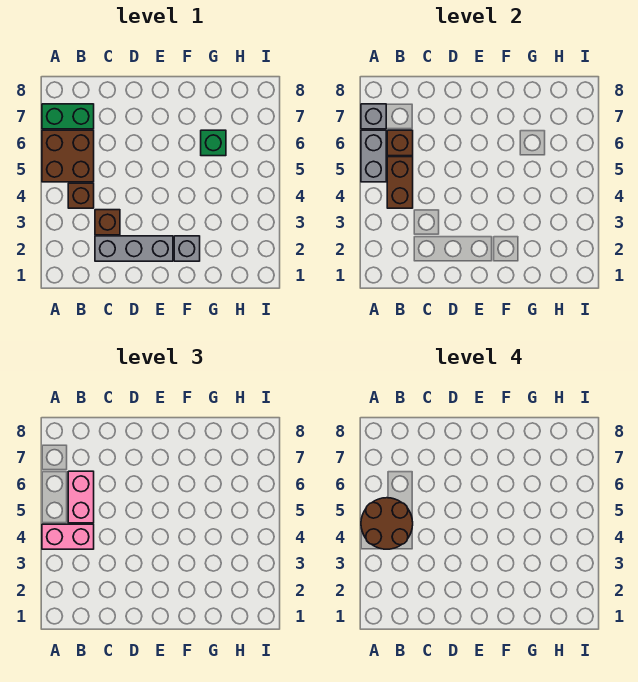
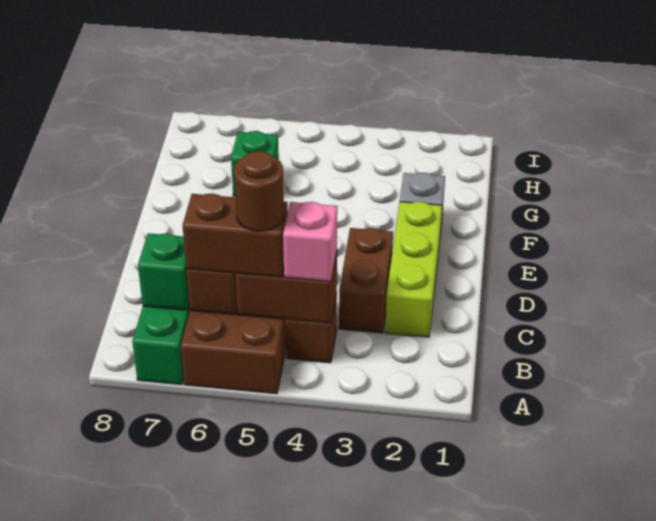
pink 1x2 brick [42,524,94,549] -> pink 1x1 brick [283,202,337,282]
brown 2x2 round brick [361,498,413,549] -> brown 1x1 round brick [234,151,284,231]
grey 1x2 brick [361,130,386,182] -> none
grey 1x1 brick [361,104,386,129] -> none
pink 1x2 brick [68,471,94,523] -> brown 1x2 brick [183,193,288,277]
none -> green 1x1 brick [138,233,189,310]
grey 1x3 brick [95,236,173,261] -> lime 1x3 brick [385,202,442,337]
brown 1x1 brick [95,210,120,235] -> brown 1x2 brick [339,228,393,333]

